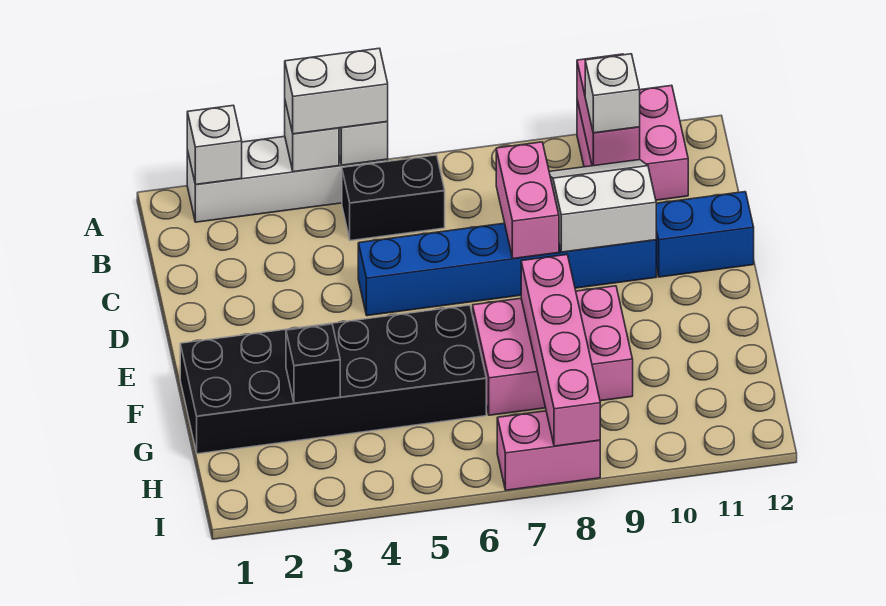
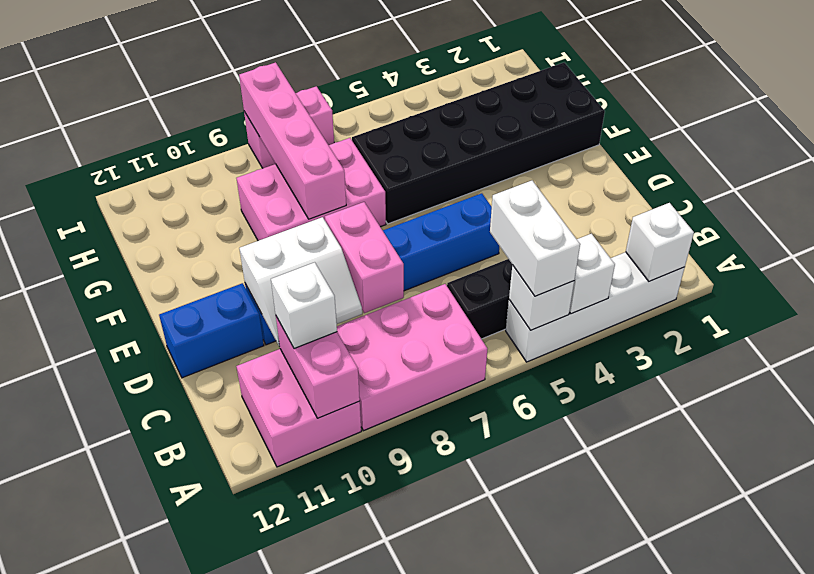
white 1x2 brick [285,48,388,134] -> white 1x2 brick turned to [490,181,580,296]
none -> pink 2x3 brick [337,284,487,431]
black 1x1 brick [286,324,340,403] -> none

